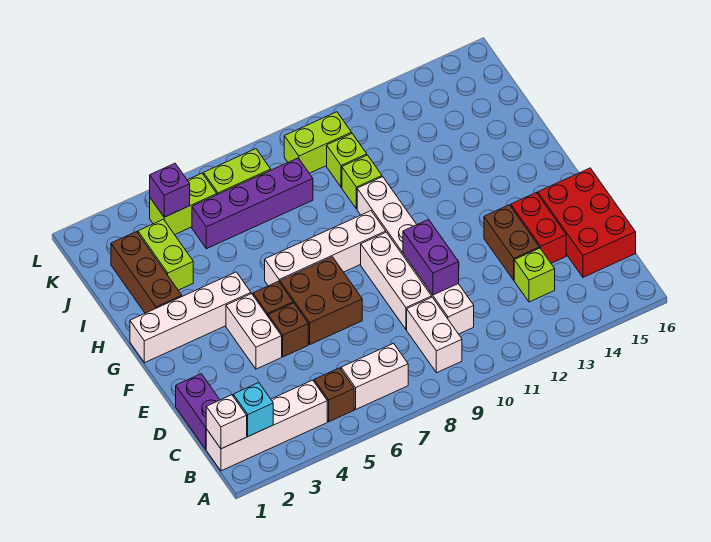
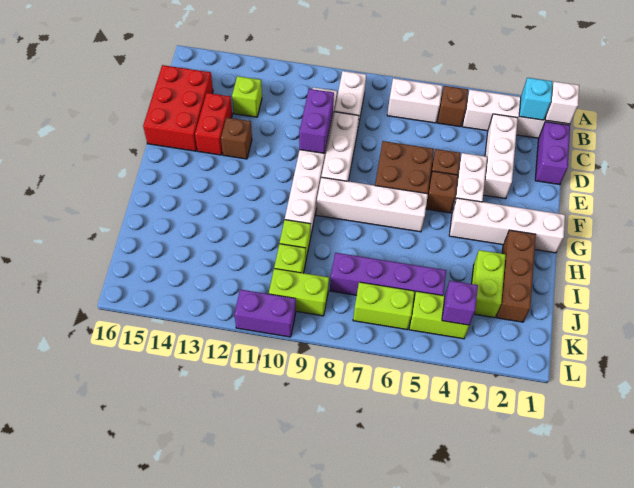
none -> white 1x3 brick [483,114,518,199]
brown 1x2 brick [484,205,539,280] -> brown 1x1 brick [221,118,252,159]
none -> purple 1x2 brick [234,289,296,337]

